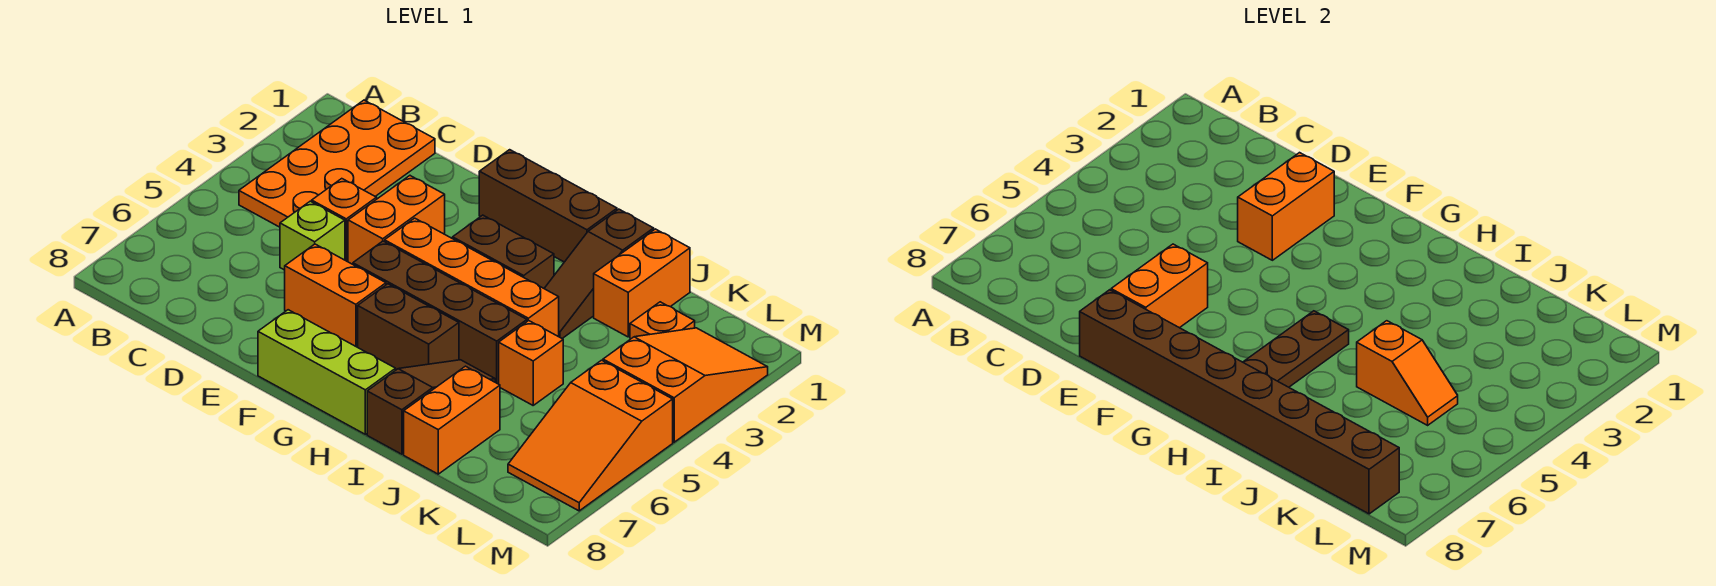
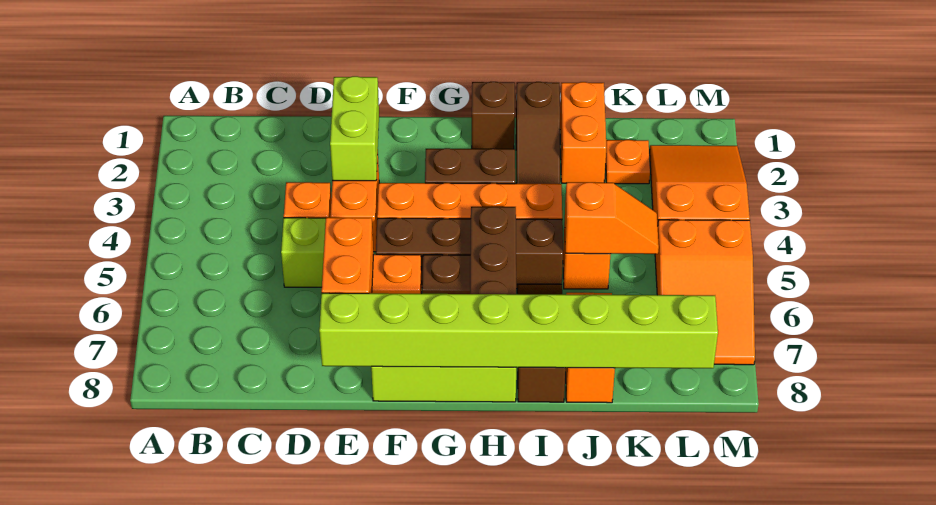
orange 2x4 plate [239,100,435,227] -> none
orange 1x2 brick [1238,153,1334,260] -> lime 1x2 brick [330,76,379,181]
brown 1x8 brick [1080,290,1399,514] -> lime 1x8 brick [319,293,718,368]
brown 1x3 brick [479,150,617,262] -> brown 1x1 brick [472,82,515,149]

